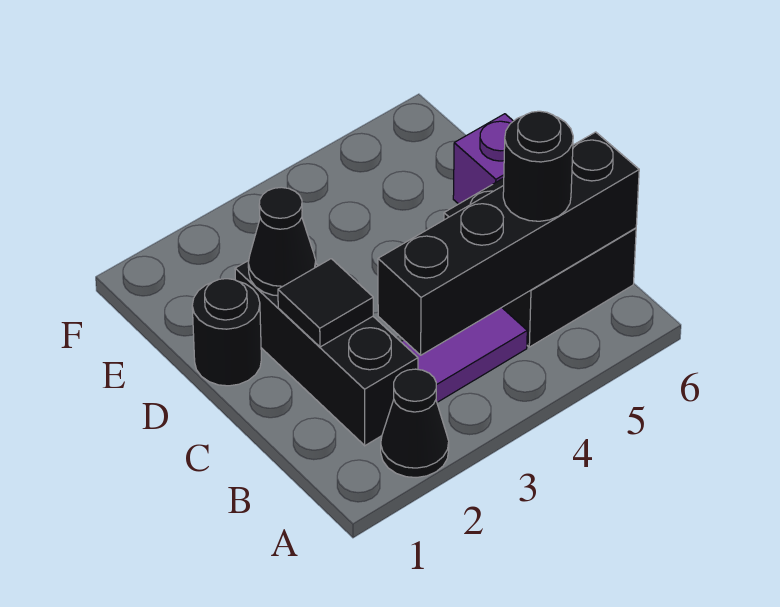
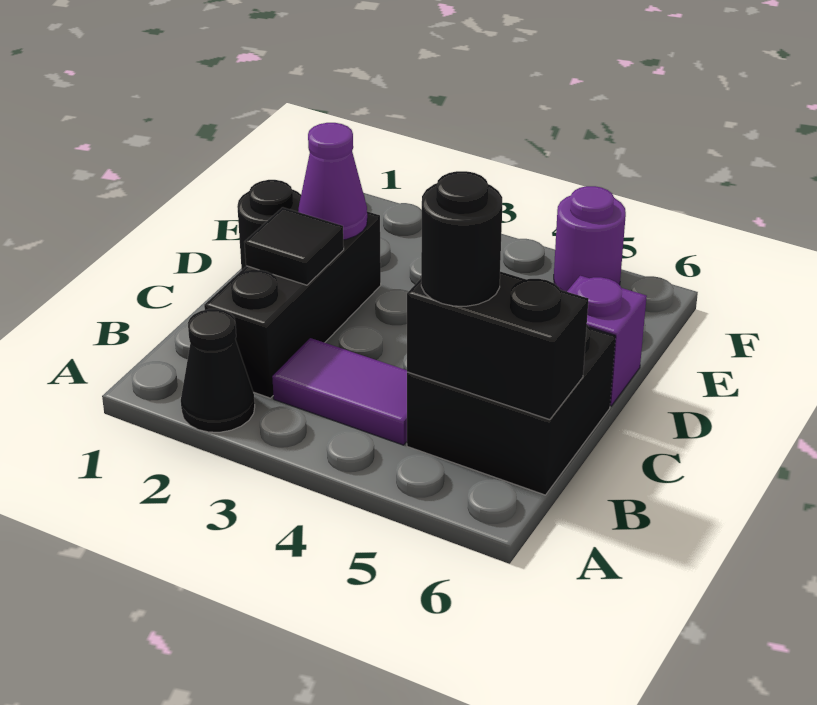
black 1x4 brick [378,132,639,355] -> black 1x2 brick [407,272,588,420]
black 1x1 cone [248,187,316,296] -> purple 1x1 cone [298,123,367,240]
none -> purple 1x1 round brick [554,186,626,292]

